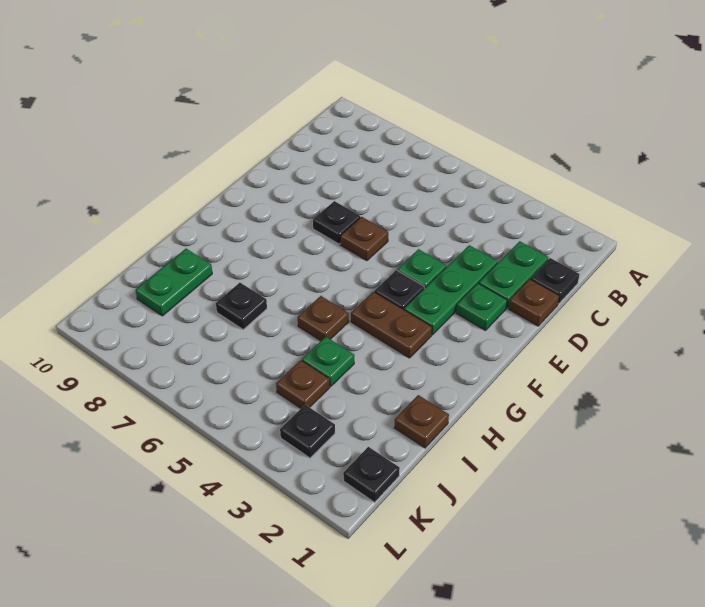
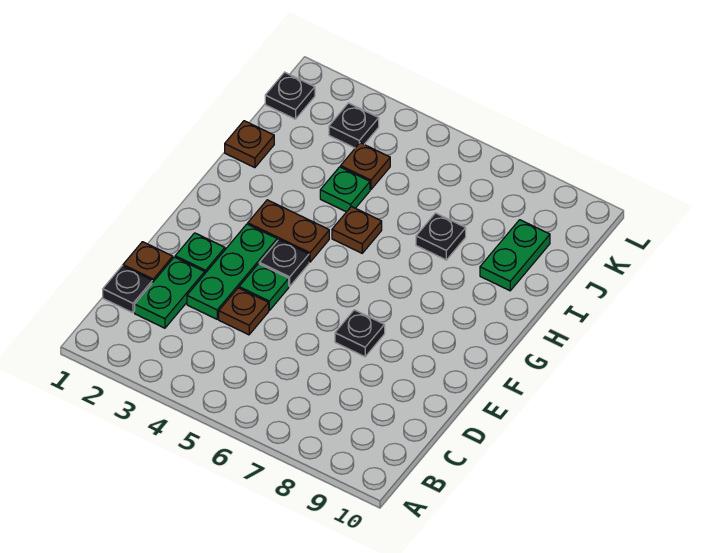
brown 1x1 plate [340,217,388,261] -> brown 1x1 plate moved to [219,288,269,335]

